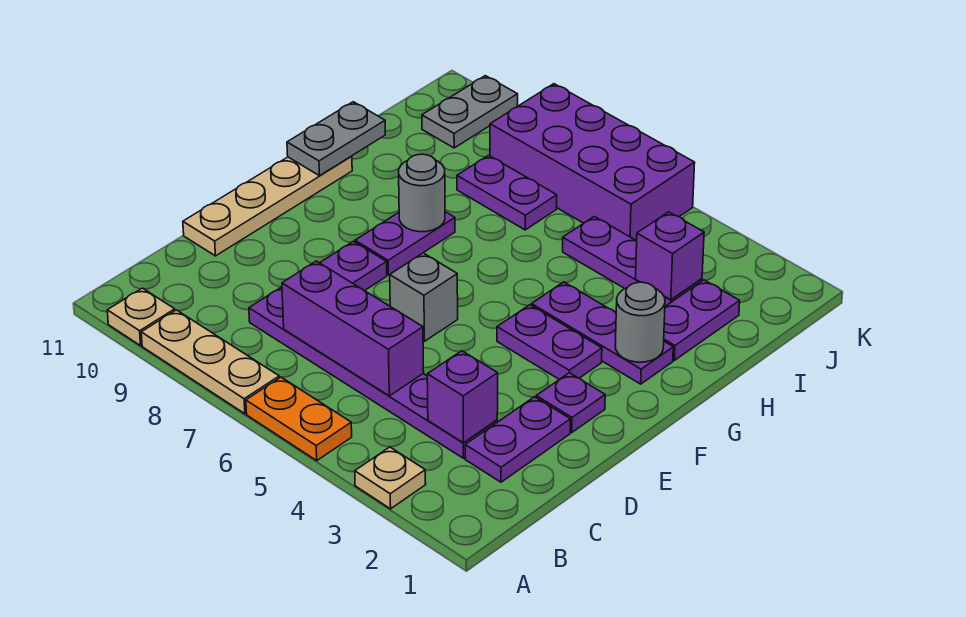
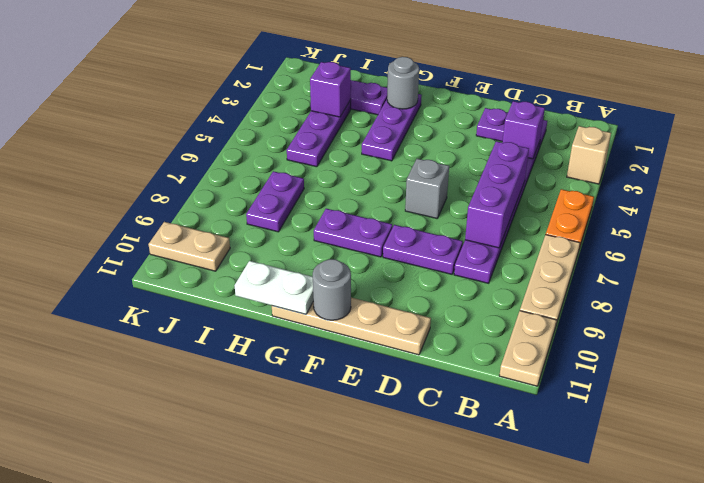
tan 1x1 plate [355,447,426,509] -> tan 1x1 brick [567,126,611,184]
tan 1x1 plate [107,288,175,346] -> tan 1x2 plate [499,311,556,386]
purple 1x1 plate [536,373,605,432] -> none
purple 1x2 plate [497,305,602,379] -> none
grey 1x1 round brick [399,154,445,232] -> grey 1x1 round brick moved to [313,259,351,320]
grey 1x2 plate [287,102,385,176] -> white 1x2 plate [235,261,313,314]
purple 2x4 brick [490,84,695,241] -> none
grey 1x2 plate [422,76,518,148] -> tan 1x2 plate [148,222,230,271]

